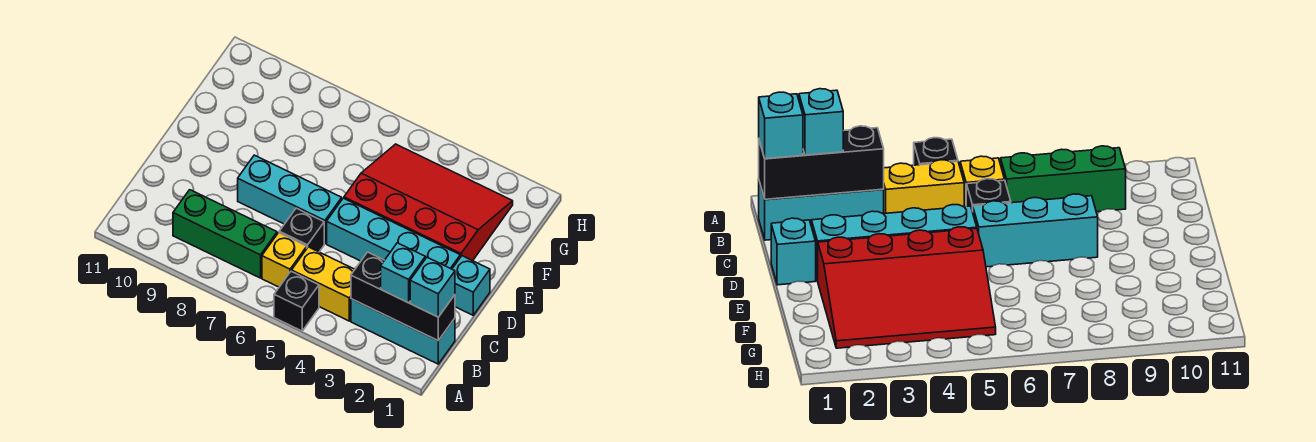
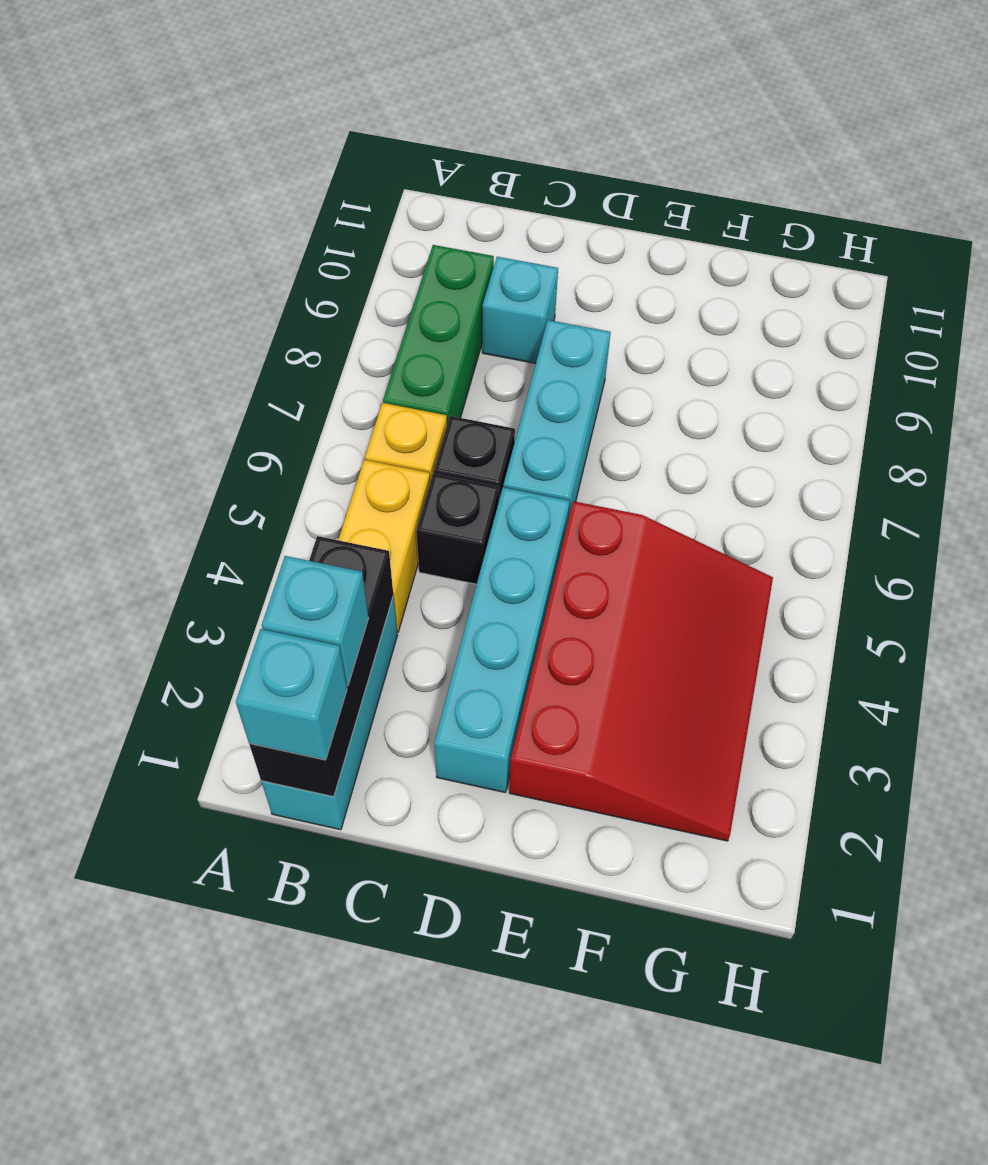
black 1x1 brick [274,271,319,331] -> black 1x1 brick moved to [416,473,499,584]
cyan 1x1 brick [452,256,490,315] -> cyan 1x1 brick moved to [482,257,558,363]

